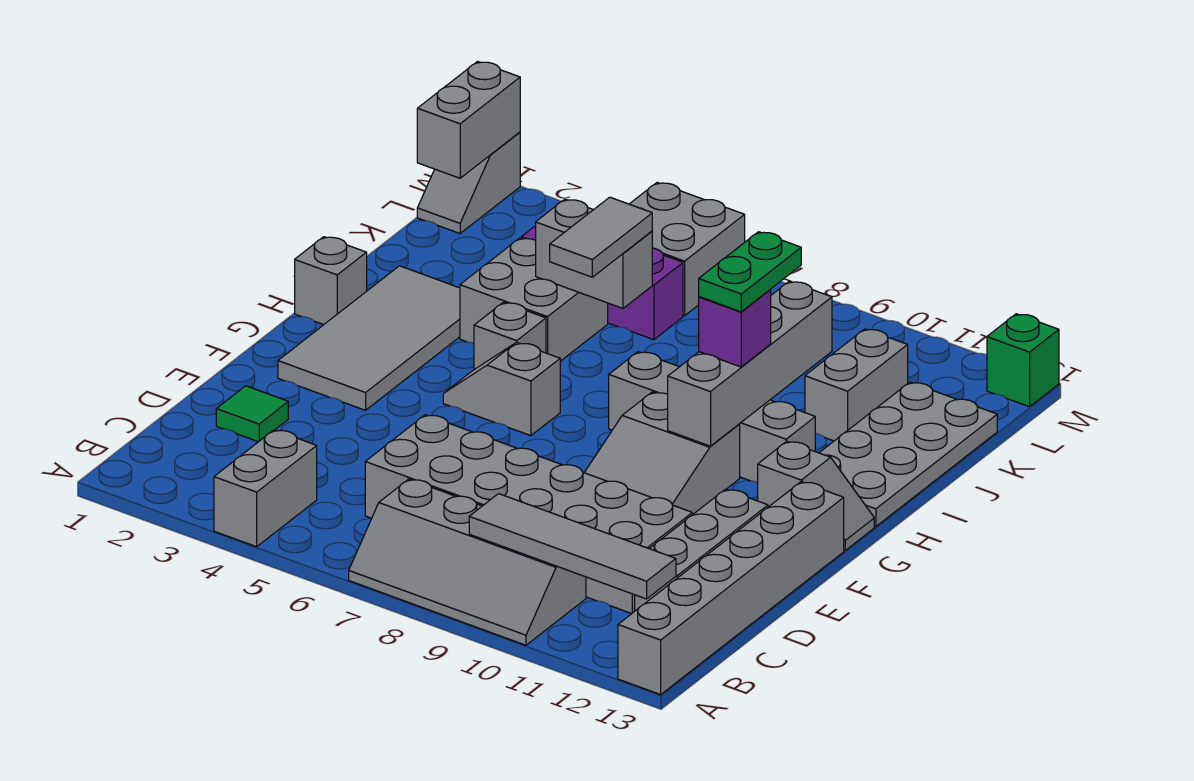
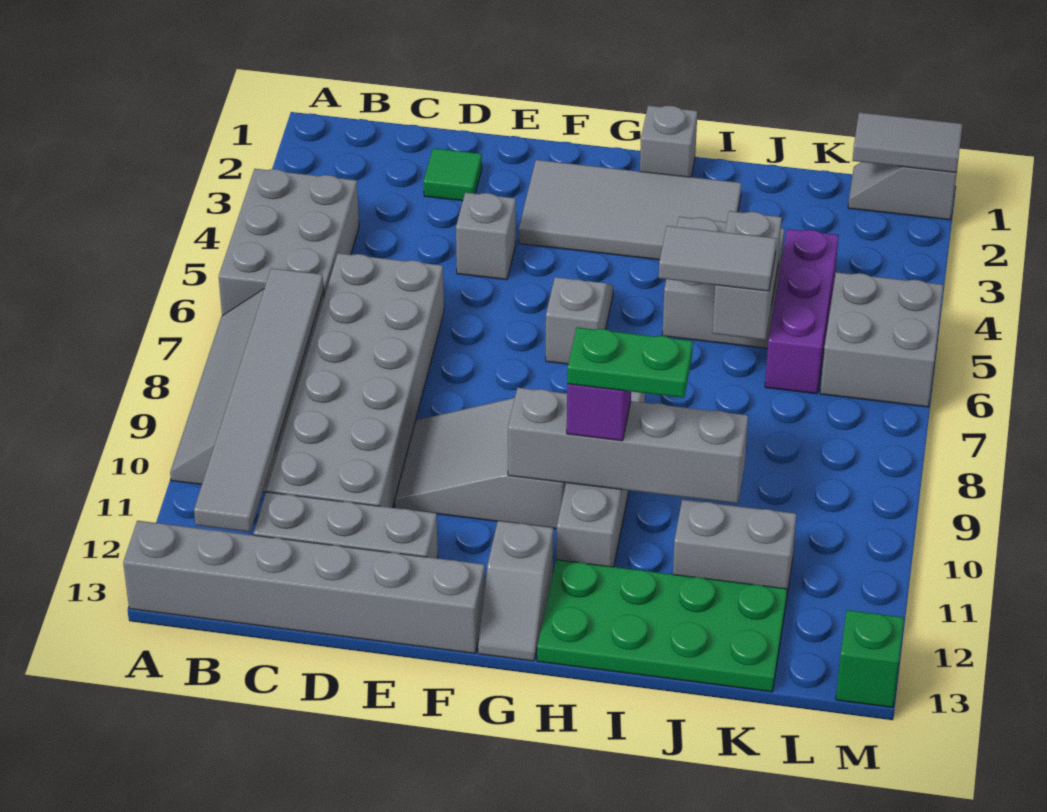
grey 1x2 brick [214,430,317,547] -> grey 2x3 brick [219,169,359,316]
grey 1x4 tile [469,494,676,599] -> grey 1x6 tile [194,268,324,532]
grey 1x1 brick [474,302,546,370] -> grey 1x1 brick moved to [456,193,516,280]
grey 2x4 plate [820,382,997,527] -> green 2x4 plate [537,560,787,692]
grey 1x2 brick [417,62,520,178] -> grey 1x2 tile [852,112,962,173]

